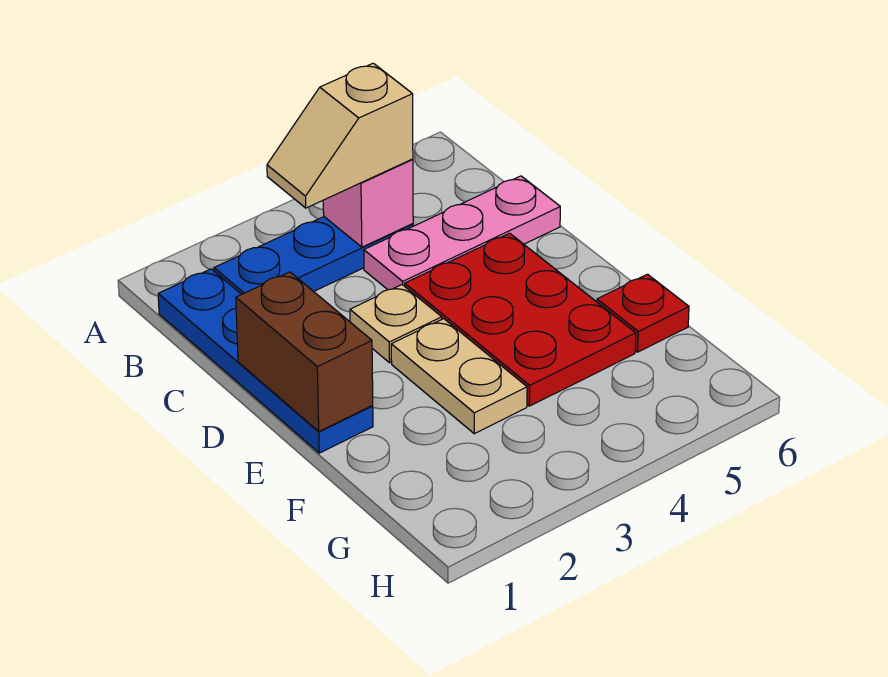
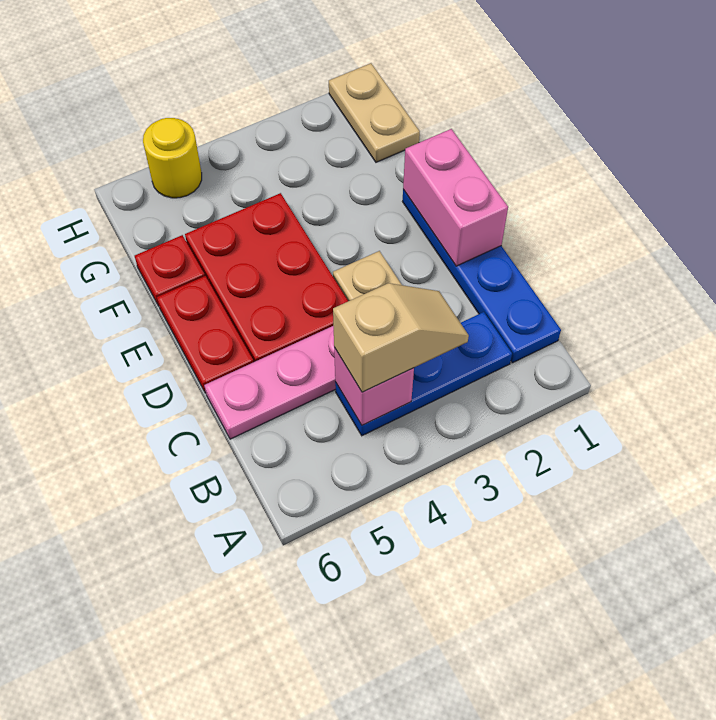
brown 1x2 brick [236,272,373,431] -> pink 1x2 brick [403,129,508,266]
none -> red 1x2 plate [157,276,253,393]
tan 1x2 plate [391,319,527,434] -> tan 1x2 plate moved to [329,63,420,162]
none -> yellow 1x1 round brick [143,118,202,198]

